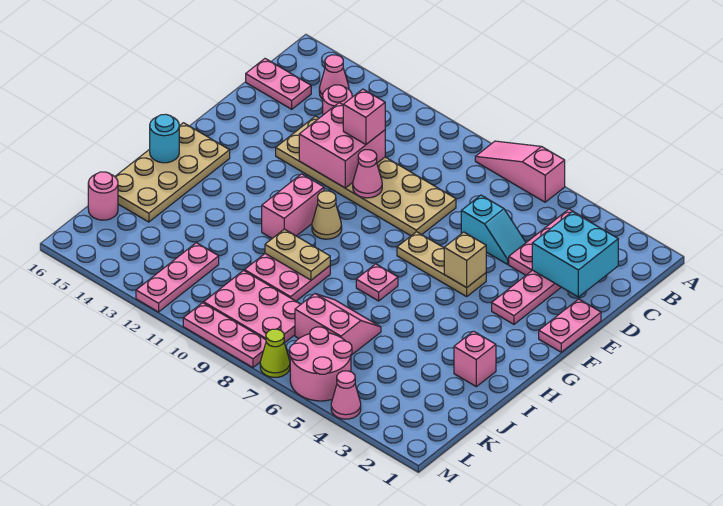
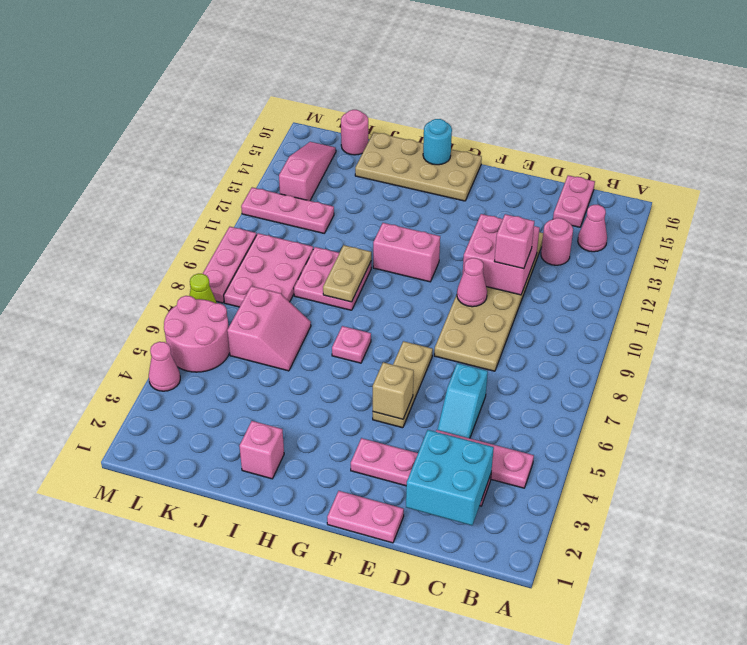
pink 1x3 slope [475,141,565,202] -> pink 1x3 slope moved to [279,142,336,201]
tan 1x1 cone [312,191,342,239] -> none

